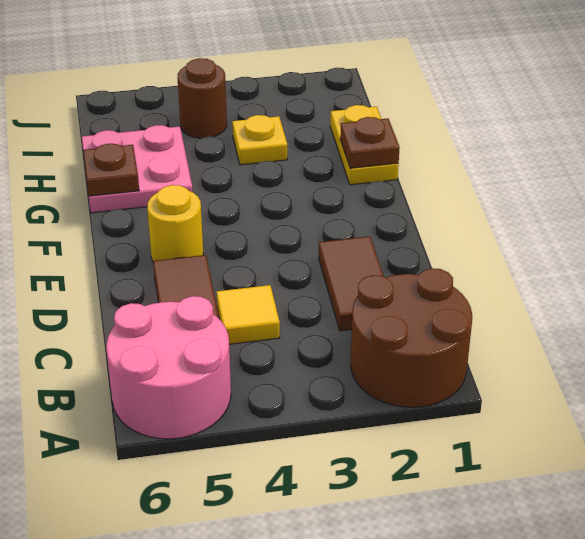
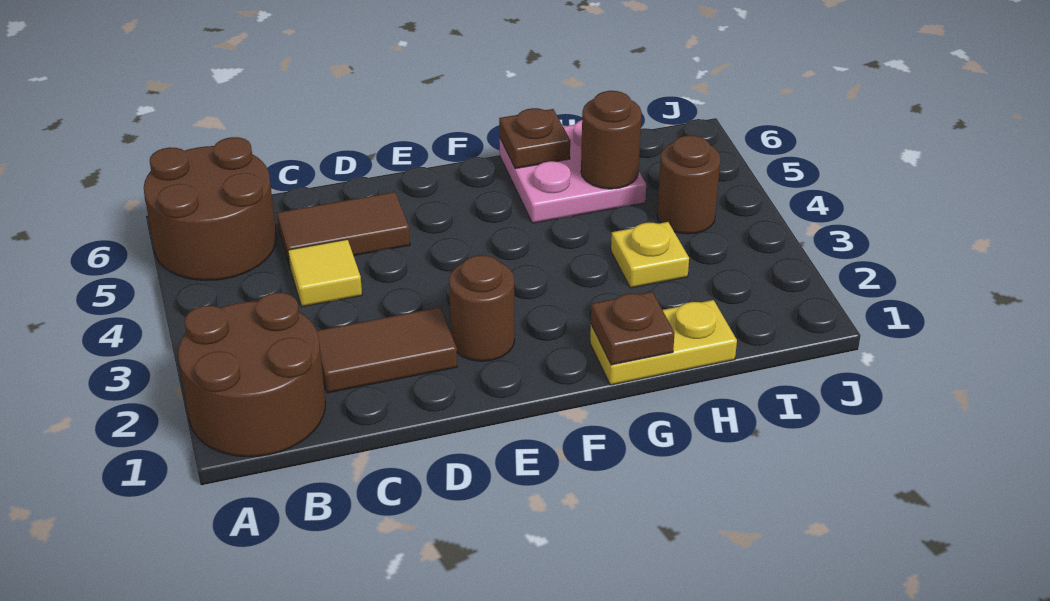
pink 2x2 round brick [106,296,231,439] -> brown 2x2 round brick [144,137,277,281]
none -> brown 1x1 round brick [449,255,515,361]
yellow 1x1 round brick [147,185,203,261] -> none
none -> brown 1x1 round brick [581,91,642,189]

